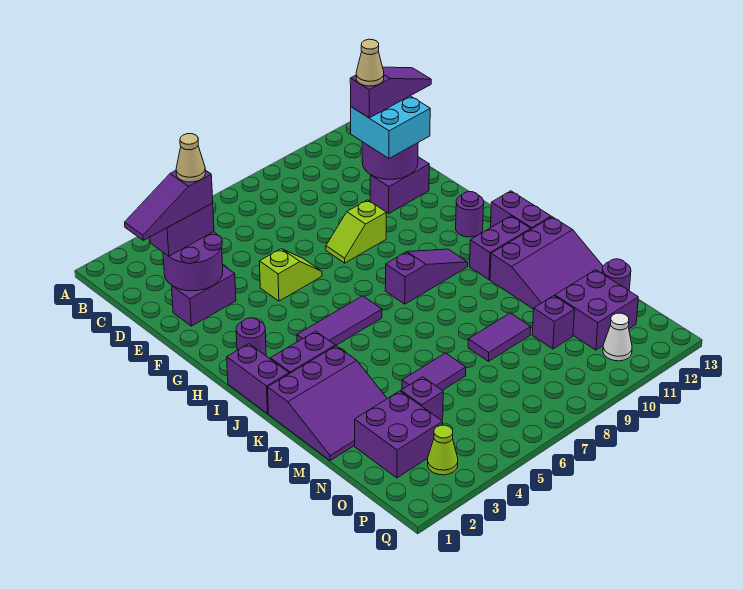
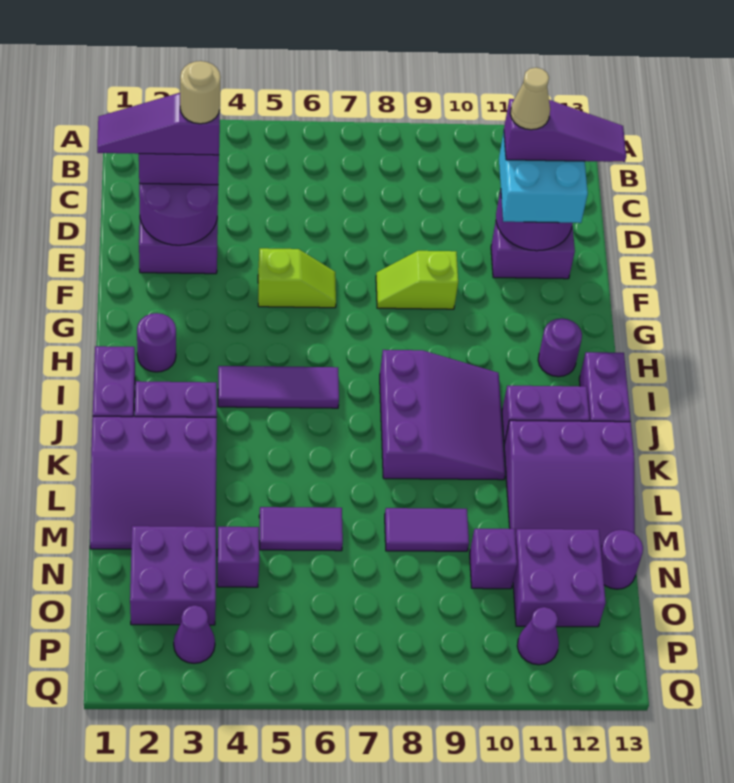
tan 1x1 cone [176,134,205,182] -> tan 1x1 round brick [180,61,221,124]
purple 1x3 slope [385,249,468,304] -> purple 3x3 slope [380,350,505,480]
lime 1x1 cone [428,425,458,475] -> purple 1x1 cone [174,605,215,663]
white 1x1 cone [603,313,632,361] -> purple 1x1 cone [517,607,559,665]

